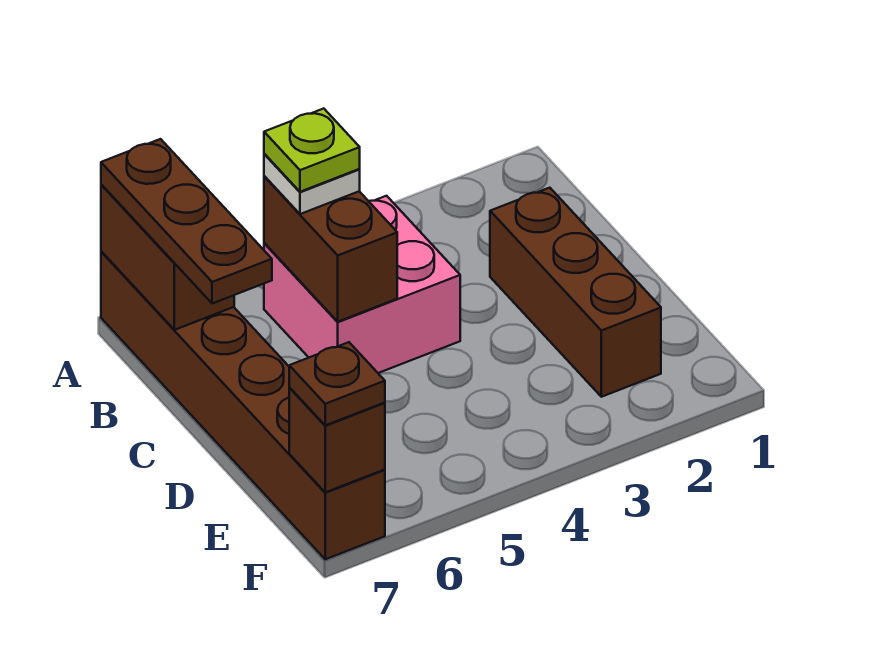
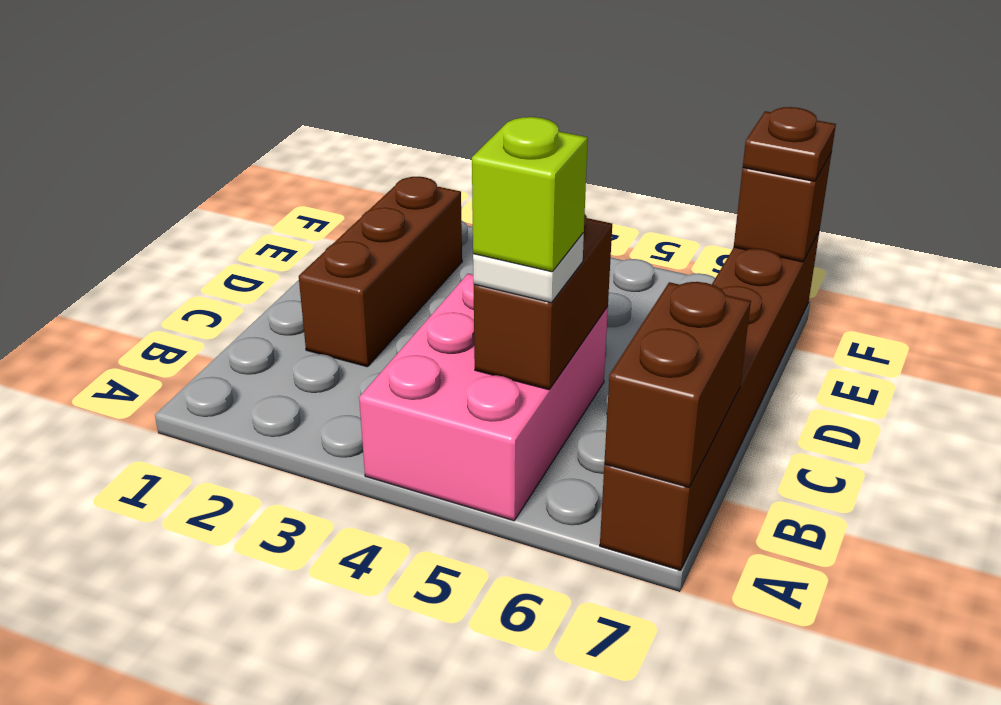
brown 1x3 plate [101,139,272,304] -> none
pink 2x2 brick [264,196,460,373] -> pink 2x3 brick [359,274,608,521]
lime 1x1 plate [264,109,360,192] -> lime 1x1 brick [472,117,588,272]

